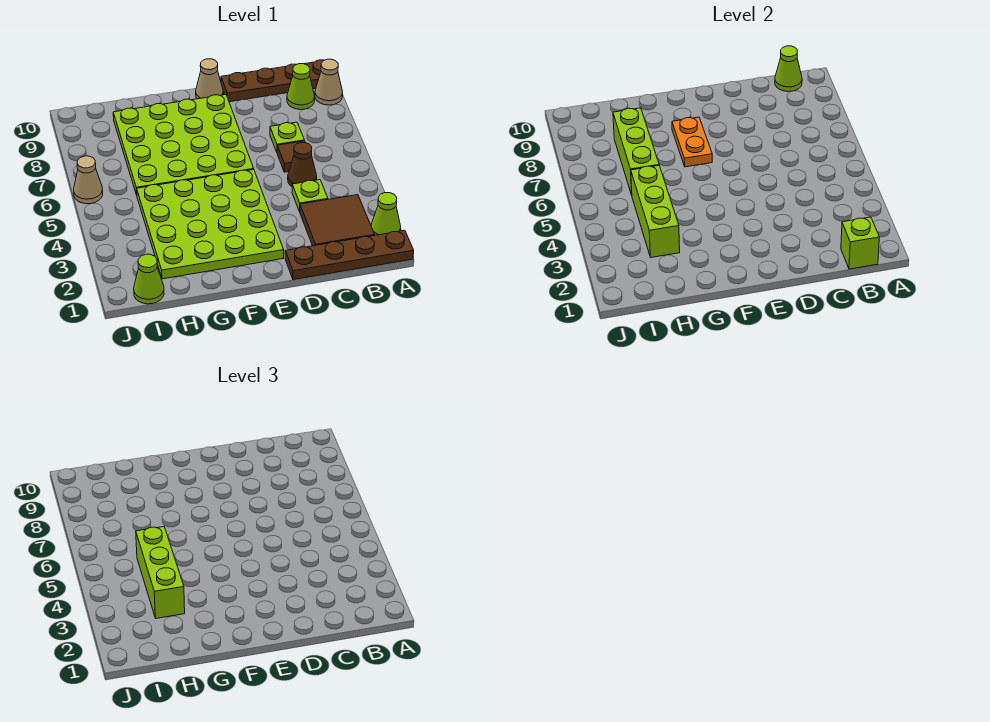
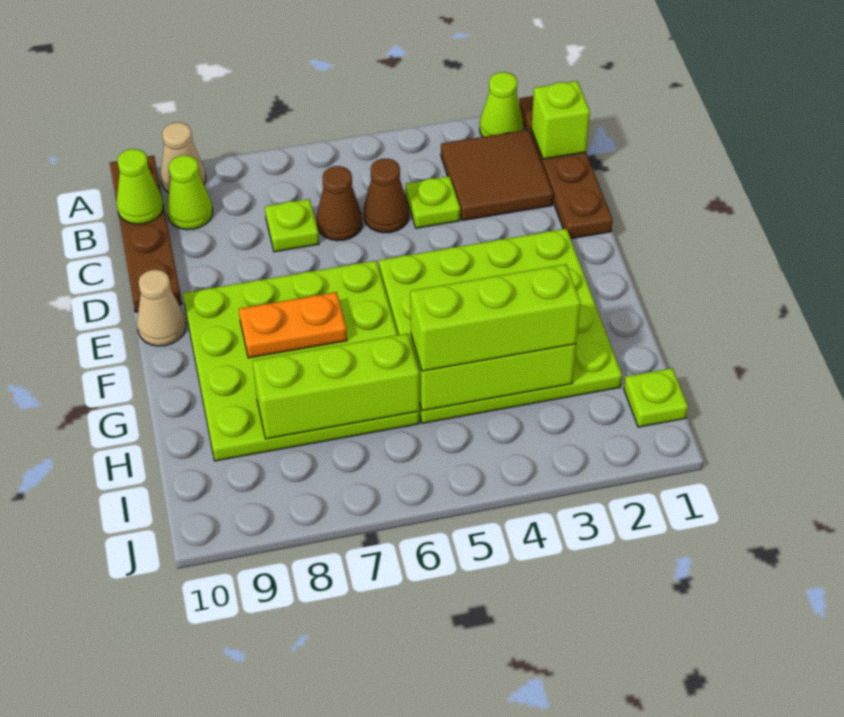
brown 1x1 tile [277,141,306,172] -> brown 1x1 cone [317,166,362,241]
lime 1x1 cone [134,254,164,304] -> lime 1x1 plate [624,368,688,427]
tan 1x1 cone [74,156,103,204] -> none

